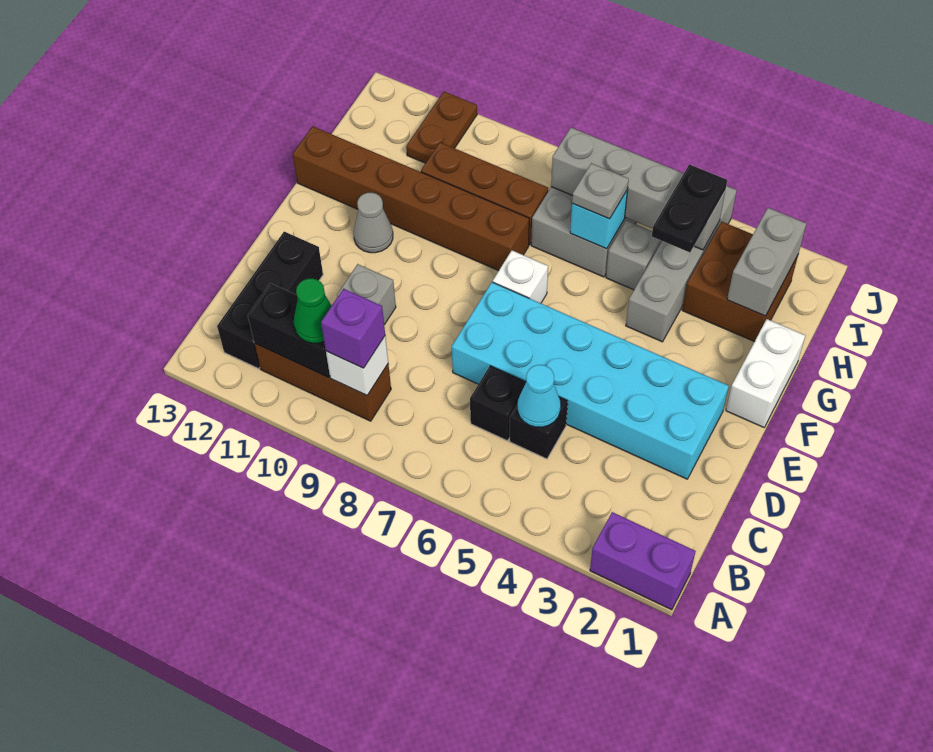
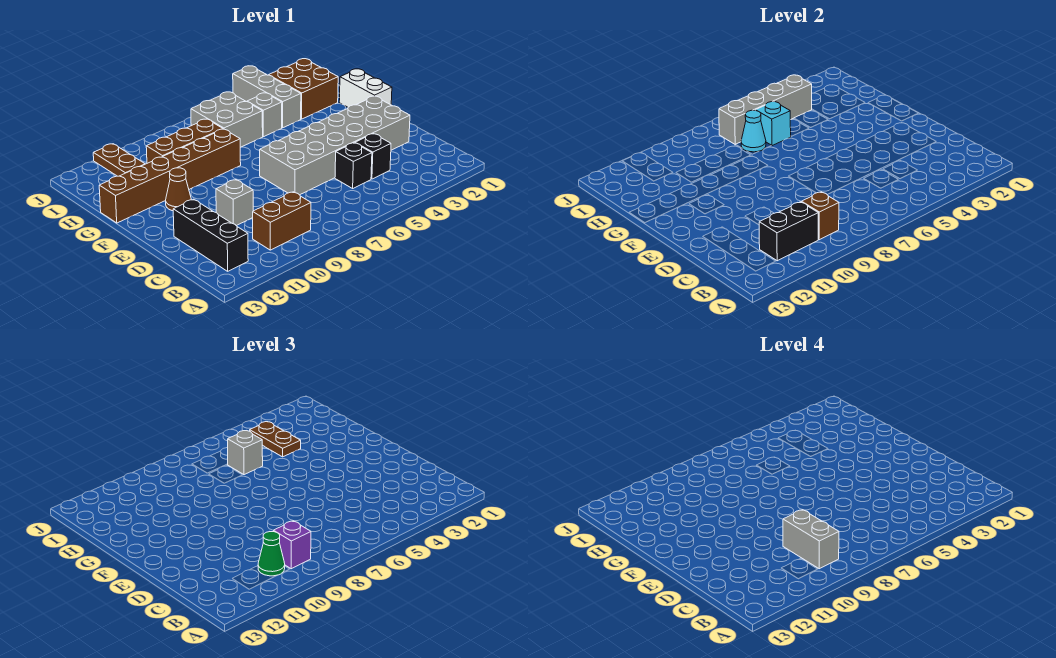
purple 1x2 brick [590,512,696,610] -> none
brown 1x3 brick [254,343,391,421] -> brown 1x2 brick [253,192,311,250]
white 1x1 brick [326,336,388,395] -> brown 1x1 brick [802,192,839,240]
cyan 1x1 cone [518,365,561,427] -> cyan 1x1 cone moved to [741,110,766,152]
black 1x1 brick [470,366,526,441] -> black 1x1 brick moved to [355,134,391,179]
cyan 2x6 brick [452,282,729,479] -> grey 2x6 brick [260,96,410,195]
white 1x1 brick [493,250,548,303] -> none
grey 1x1 cone [354,193,393,253] -> brown 1x1 cone [166,168,191,211]
grey 1x4 brick [626,186,737,342] -> grey 1x3 brick [233,66,301,128]
grey 1x2 brick [727,208,807,316] -> grey 1x2 brick moved to [783,510,839,569]
black 1x2 plate [652,164,727,252] -> brown 1x2 plate [250,422,301,457]
grey 1x1 plate [572,163,629,219] -> grey 1x1 brick [228,431,263,475]

